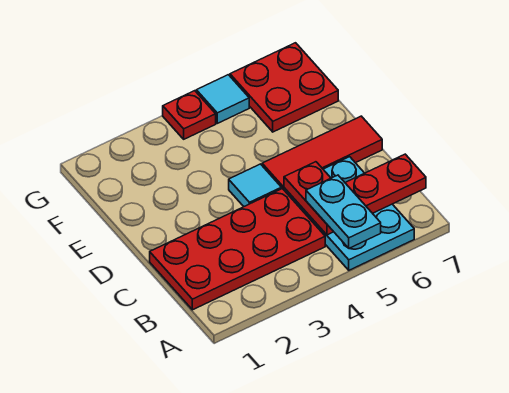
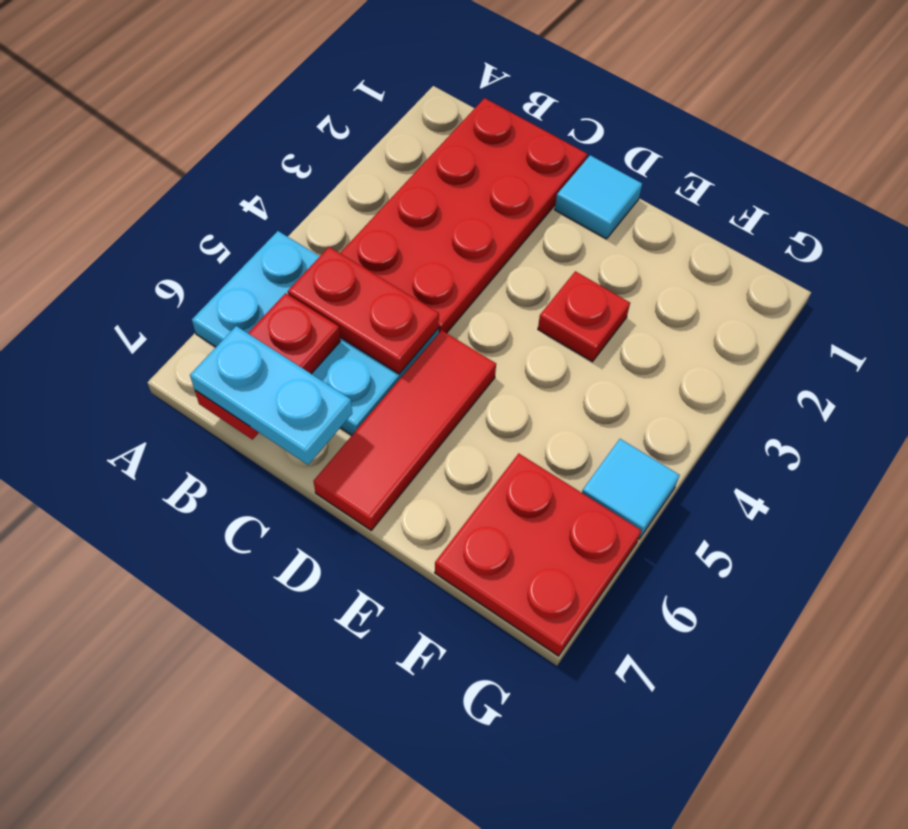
cyan 1x2 plate [306,175,381,248] -> cyan 1x2 plate moved to [190,326,352,465]
cyan 1x1 tile [229,164,281,207] -> cyan 1x1 tile moved to [555,155,642,239]
red 1x1 plate [163,91,216,139] -> red 1x1 plate moved to [538,271,630,362]

